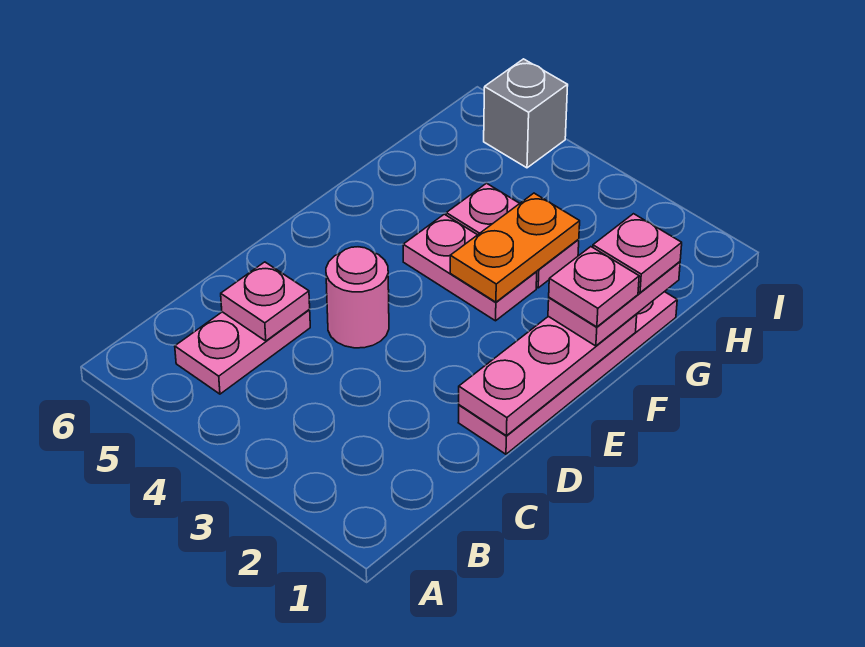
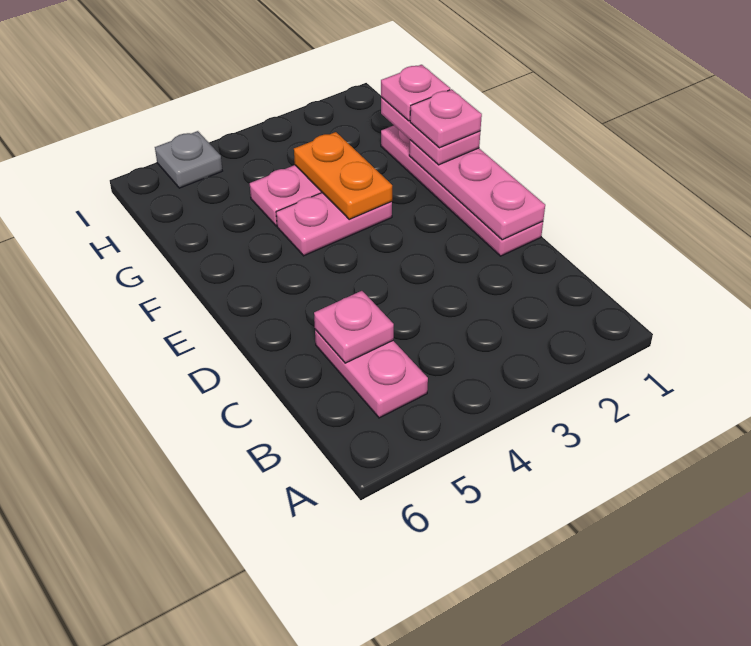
pink 1x1 round brick [326,247,389,348] -> none
grey 1x1 brick [484,59,568,168] -> grey 1x1 plate [155,131,222,188]

